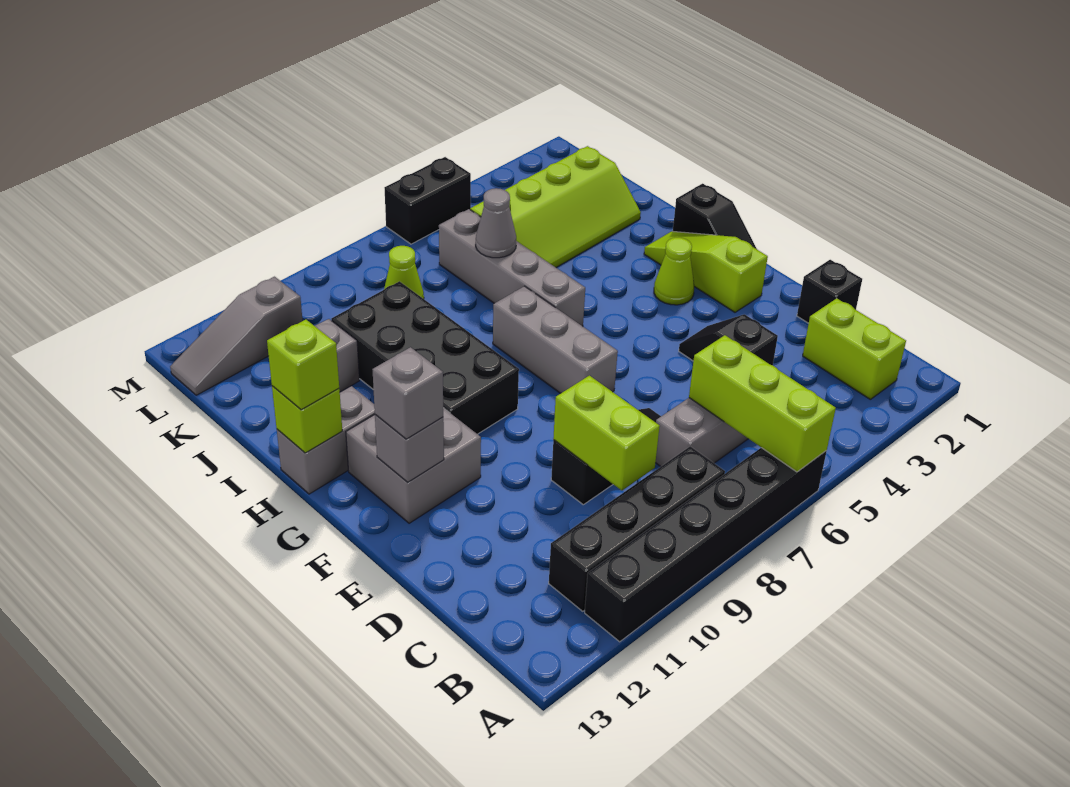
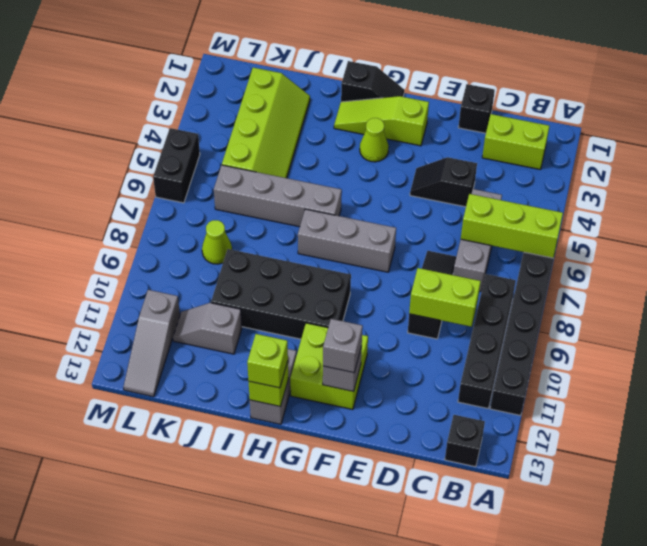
none -> black 1x1 brick [445,415,485,467]
grey 2x2 brick [346,408,481,523] -> lime 2x2 brick [290,323,368,410]
grey 1x1 cone [476,188,516,258] -> none

